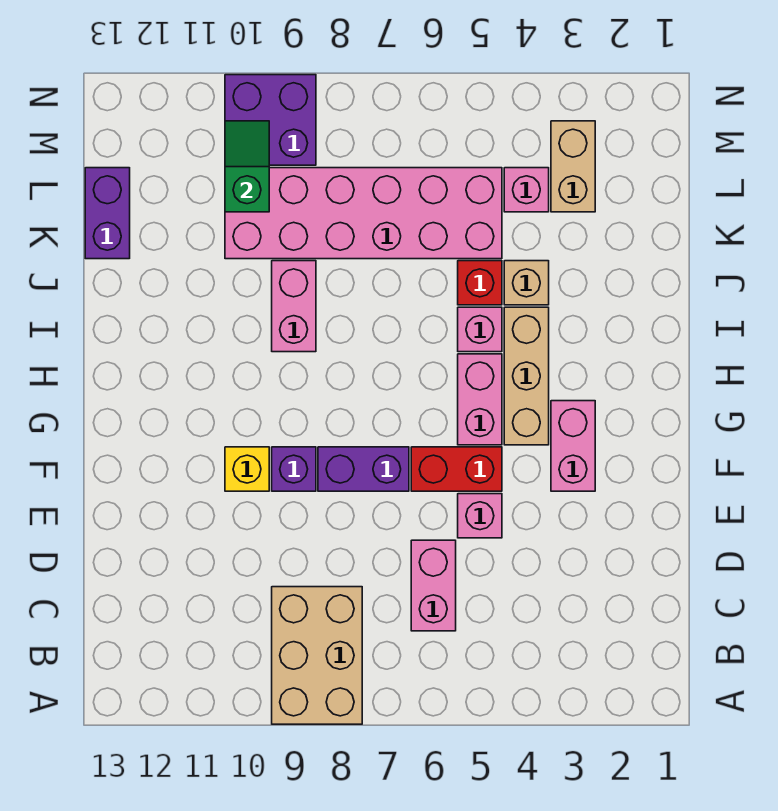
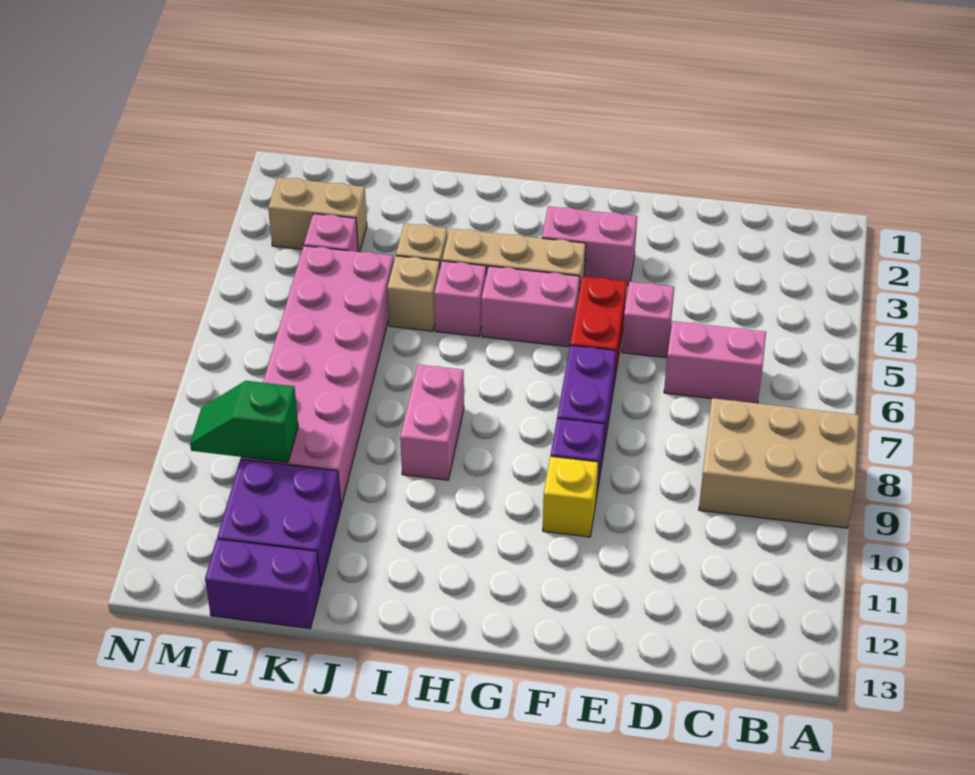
pink 1x2 brick [272,261,316,352] -> pink 1x2 brick turned to [400,365,464,480]
red 1x1 brick [458,261,502,305] -> tan 1x1 brick [387,256,440,331]
purple 2x2 brick [225,75,316,165] -> purple 2x2 brick moved to [217,459,341,587]

